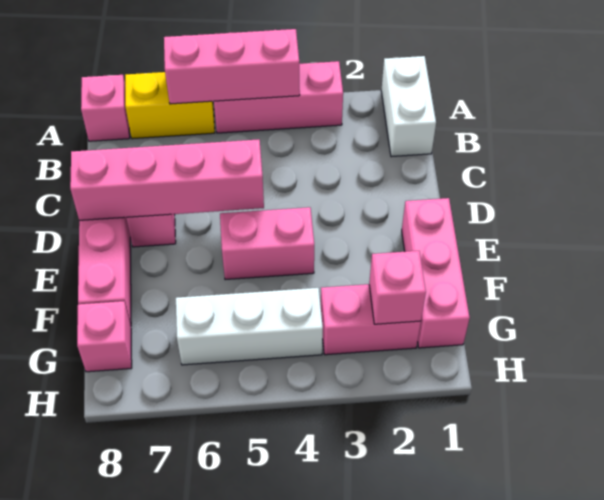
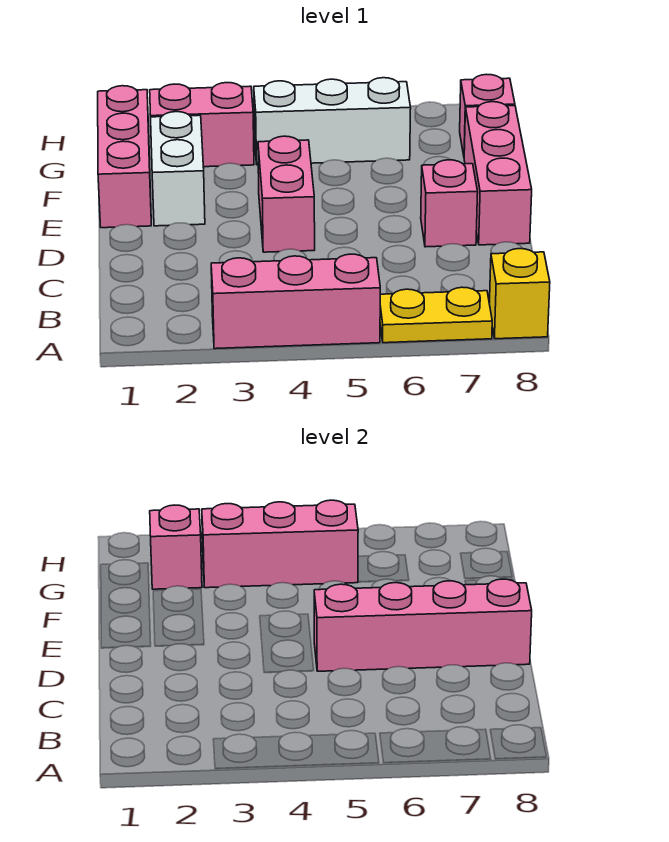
white 1x2 brick [381,56,436,157] -> white 1x2 brick moved to [151,112,205,226]
pink 1x3 brick [164,29,300,104] -> pink 1x3 brick moved to [202,500,358,588]
yellow 1x2 brick [125,72,215,139] -> yellow 1x2 plate [380,287,492,343]
pink 1x1 brick [81,75,130,141] -> yellow 1x1 brick [489,249,550,339]
pink 1x2 brick [220,207,314,280] -> pink 1x2 brick turned to [258,136,315,252]

